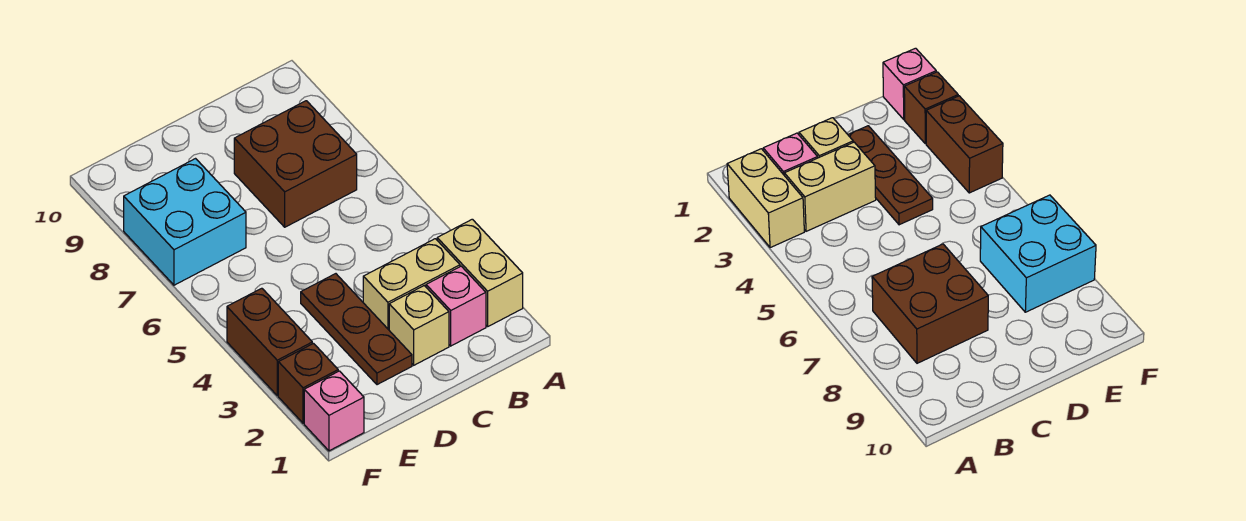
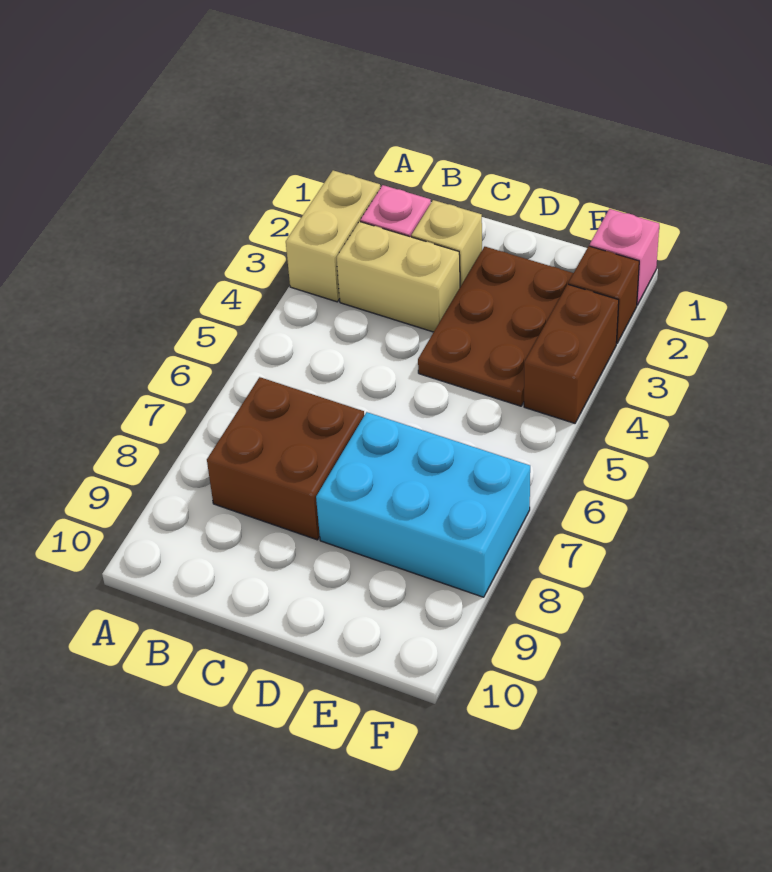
brown 1x3 plate [301,274,412,385] -> brown 2x3 plate [418,247,573,406]
cyan 2x2 brick [124,159,246,285] -> cyan 2x3 brick [316,412,530,597]

